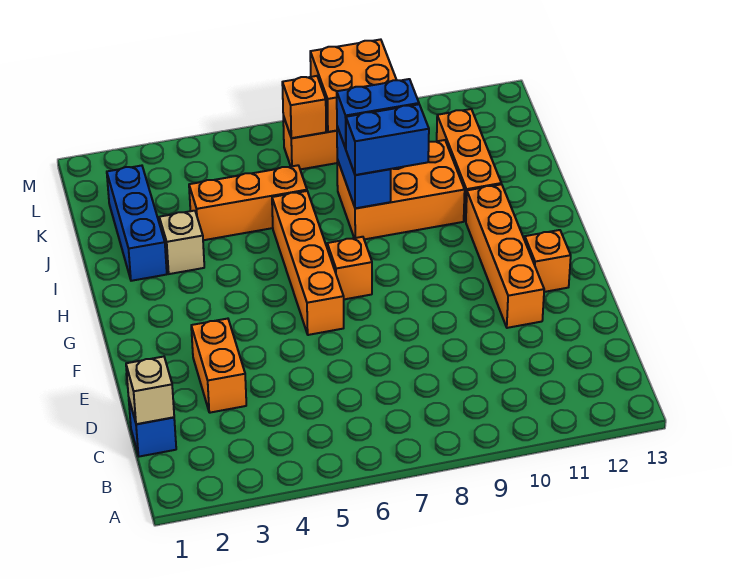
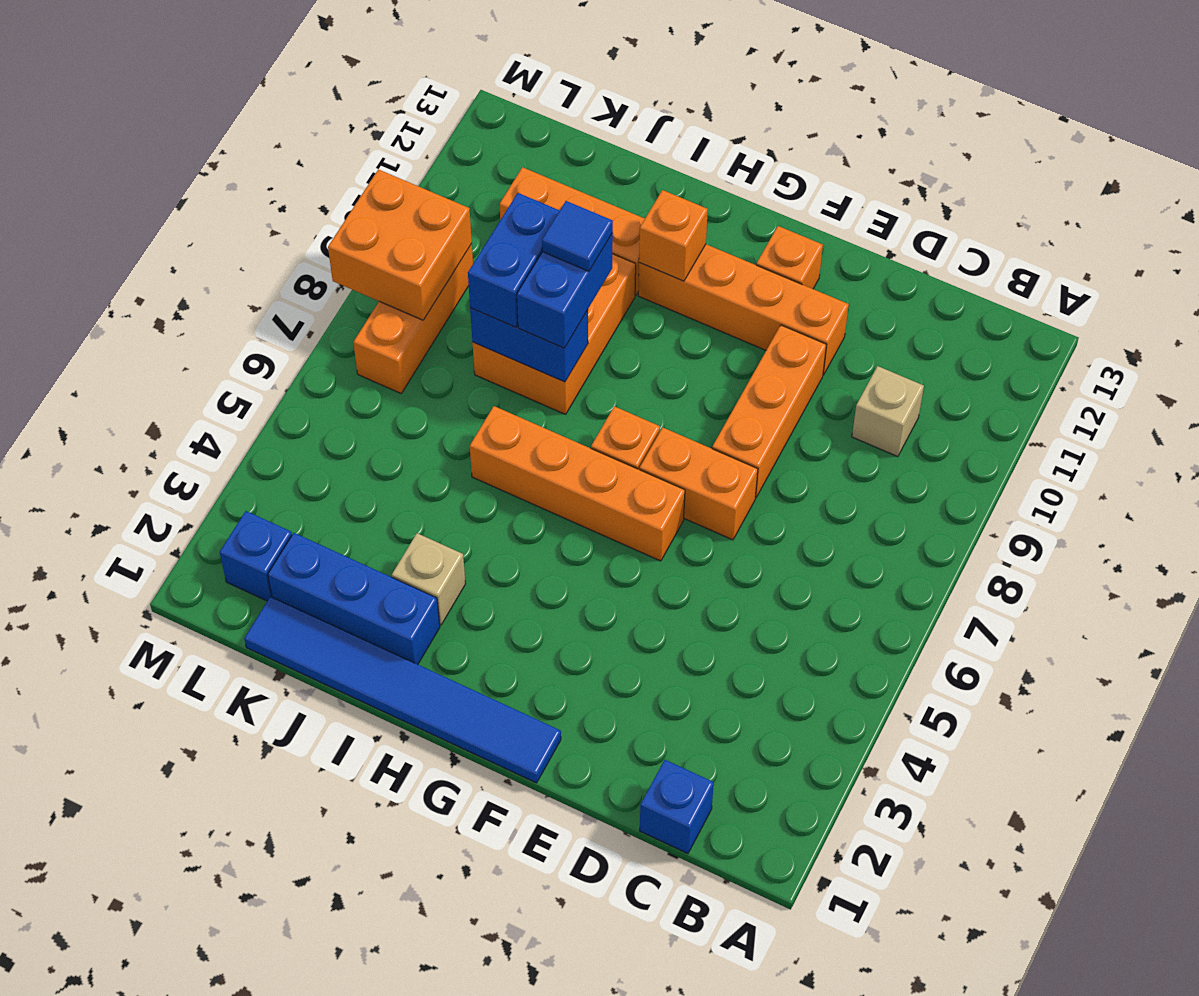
tan 1x1 brick [126,357,174,424] -> tan 1x1 brick moved to [852,366,924,457]
orange 1x2 brick [191,319,246,413] -> orange 1x2 brick moved to [640,428,758,540]
none -> blue 1x6 tile [244,597,561,783]
none -> blue 1x1 tile [542,201,613,271]
orange 1x3 brick [189,165,307,240] -> orange 1x3 brick moved to [712,325,826,498]
none -> blue 1x1 brick [220,511,292,601]
orange 1x1 brick [282,76,326,138] -> orange 1x1 brick moved to [639,190,708,281]

